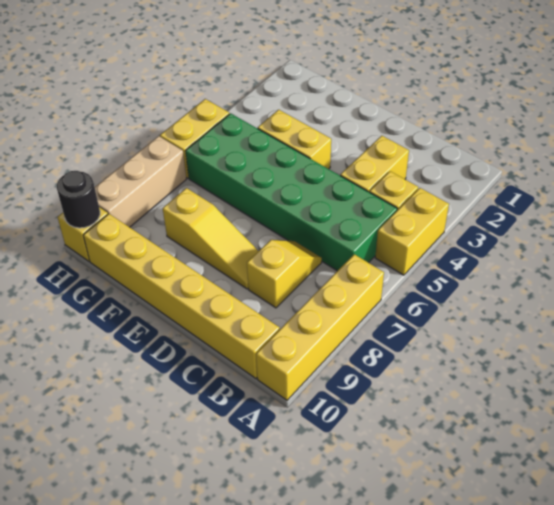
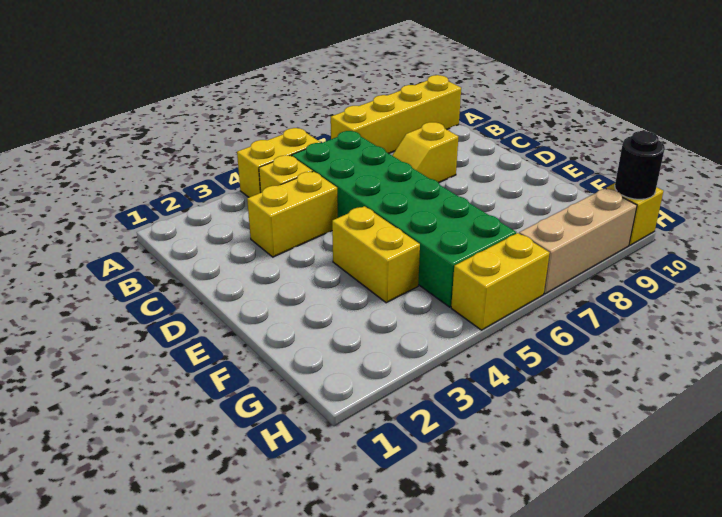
yellow 1x6 brick [83,214,280,379] -> none
yellow 1x3 slope [163,188,258,289] -> none

